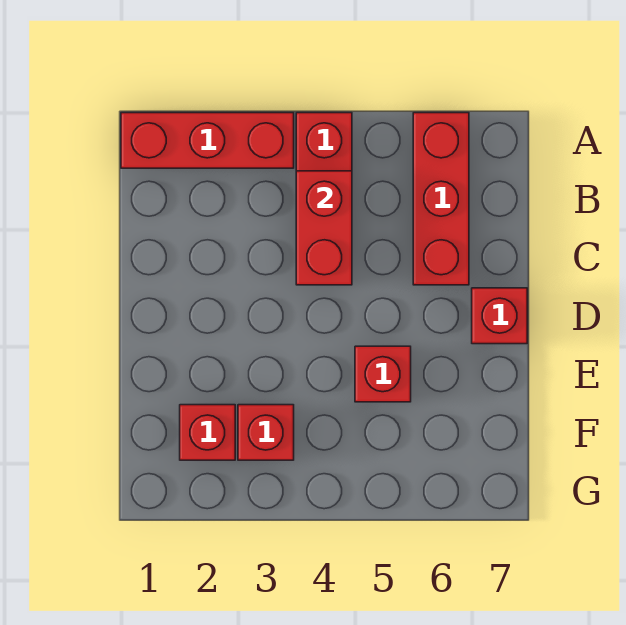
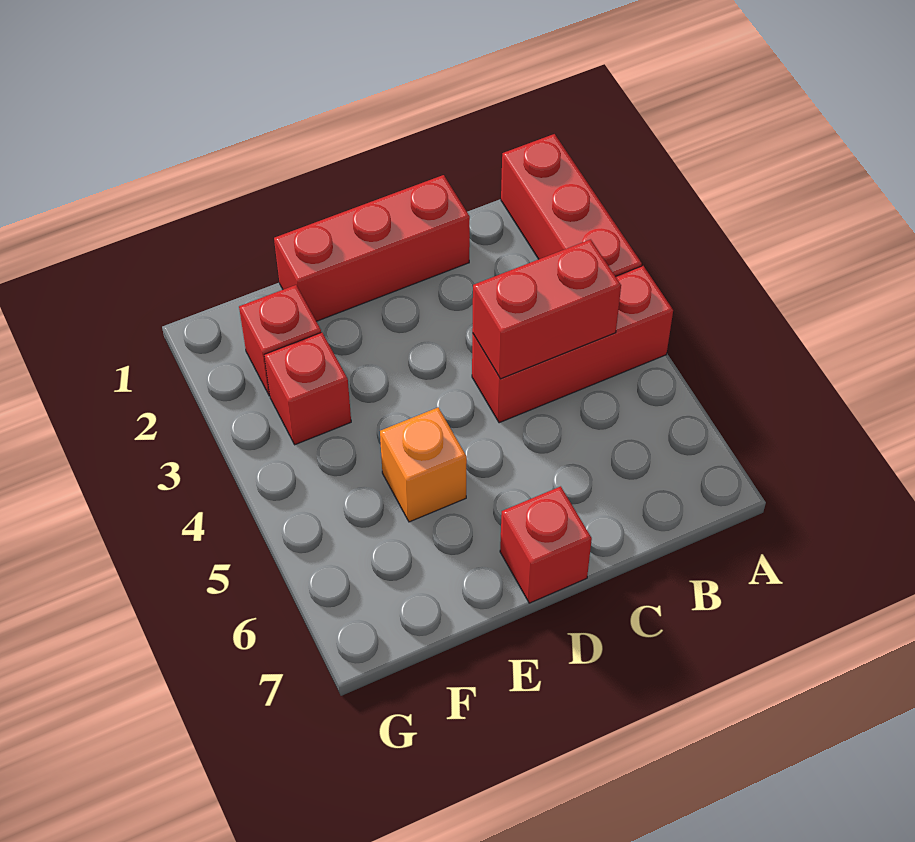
red 1x3 brick [413,113,469,285] -> red 1x3 brick moved to [274,175,470,321]
red 1x1 brick [355,346,411,402] -> orange 1x1 brick [380,408,467,522]

